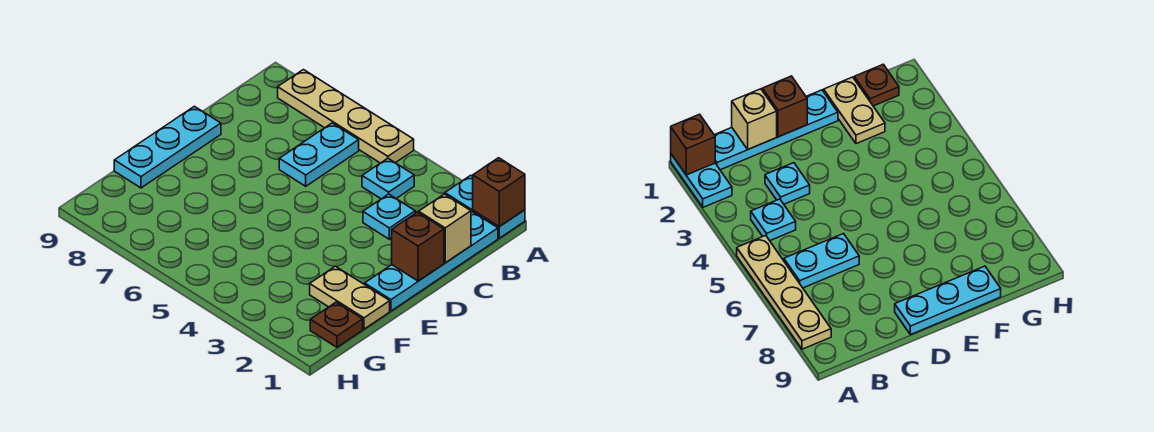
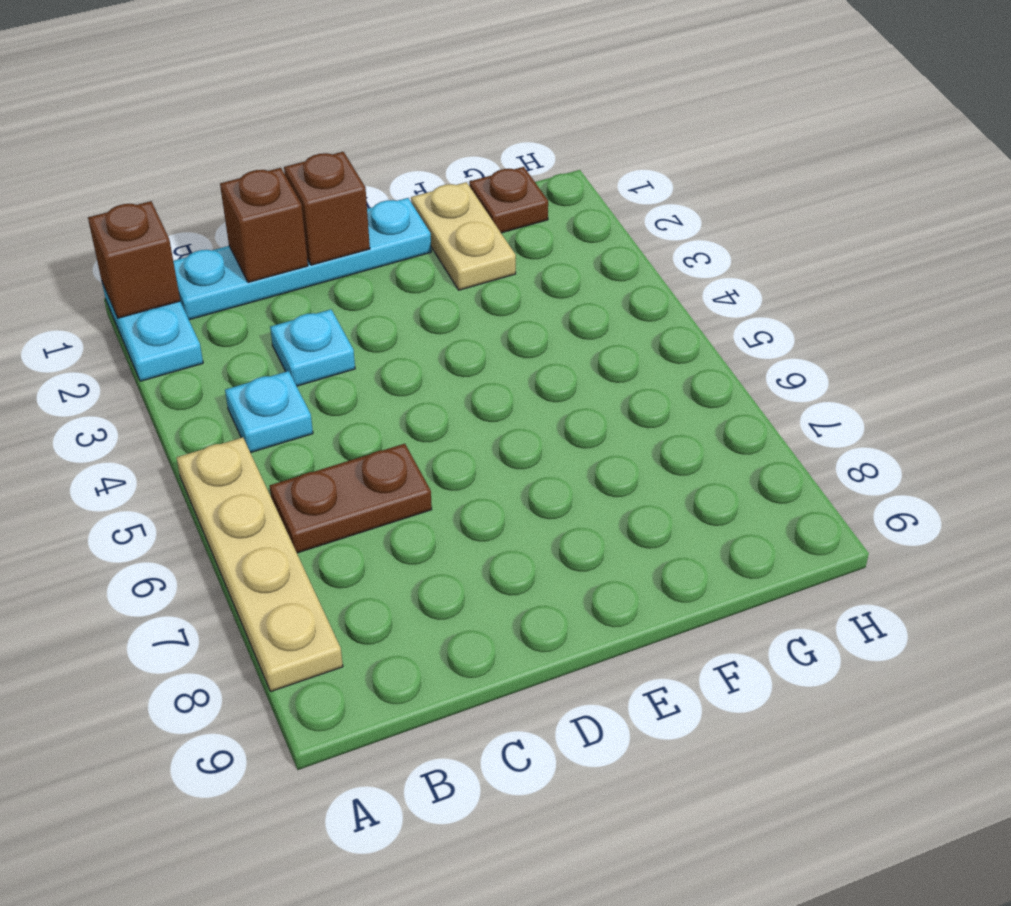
cyan 1x2 plate [279,123,359,186] -> brown 1x2 plate [270,444,432,553]
tan 1x1 brick [419,194,471,263] -> brown 1x1 brick [220,168,308,283]
cyan 1x3 plate [114,106,221,188] -> none

